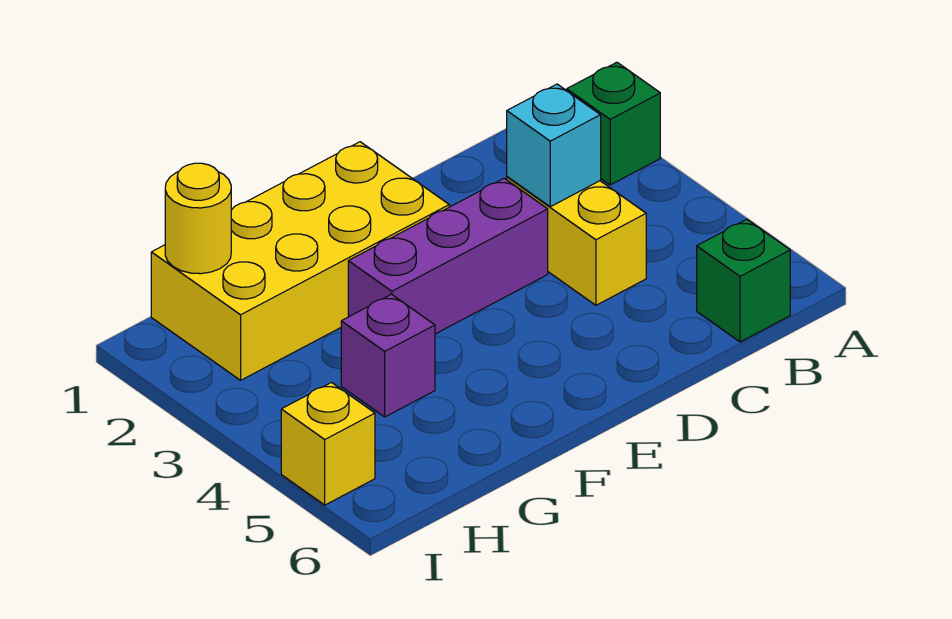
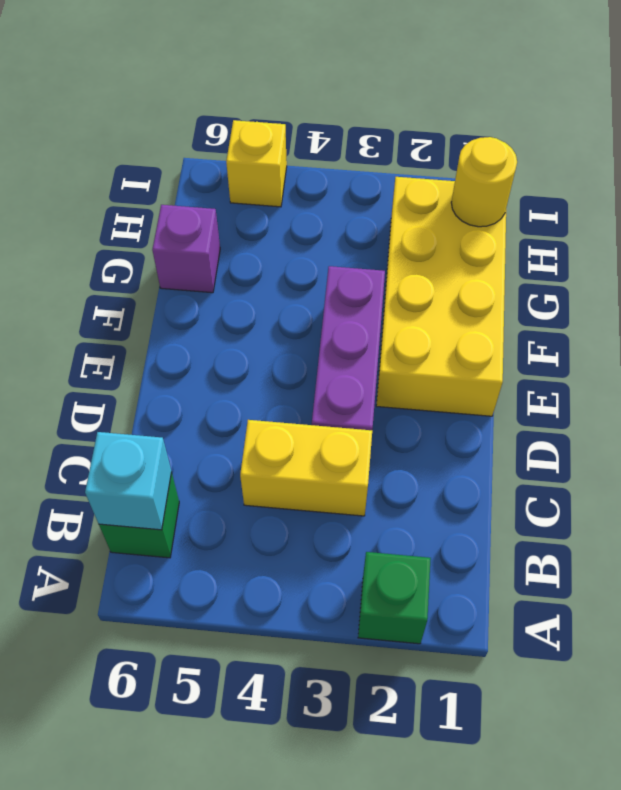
cyan 1x1 brick [507,84,601,207] -> cyan 1x1 brick moved to [85,432,172,530]
purple 1x1 brick [341,294,435,417] -> purple 1x1 brick moved to [152,205,220,293]

